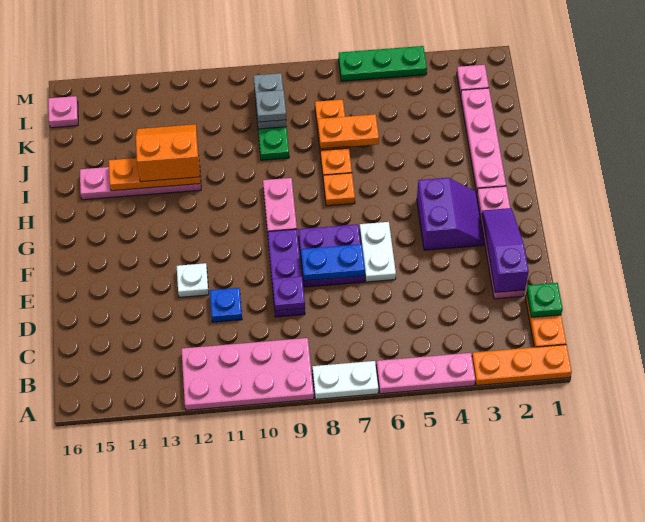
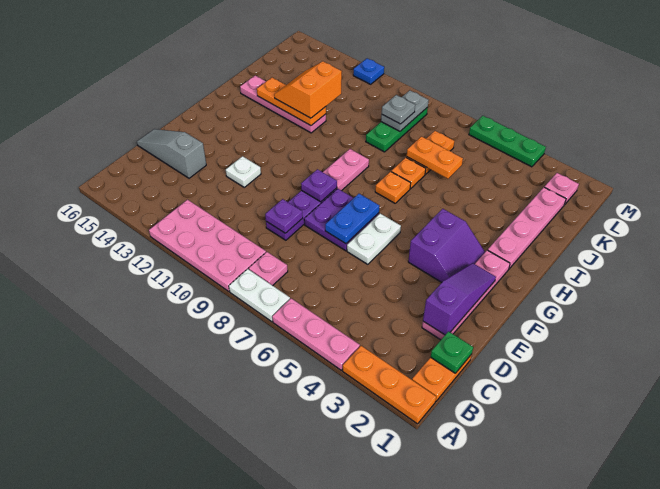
blue 1x1 plate [210,288,242,322] -> blue 1x1 plate moved to [353,58,384,84]
none -> grey 1x3 slope [137,129,206,178]
blue 1x2 plate [301,244,365,281] -> blue 1x2 plate turned to [325,194,379,244]
none -> purple 1x1 plate [301,169,337,202]
orange 2x2 slope [136,124,200,182] -> orange 2x2 slope turned to [274,62,342,118]
pink 1x1 plate [48,96,78,128] -> pink 1x1 plate moved to [249,252,288,286]

